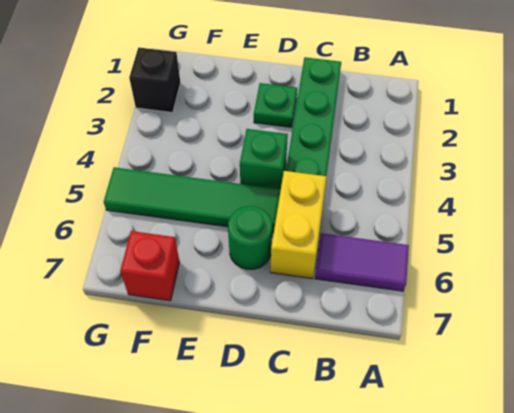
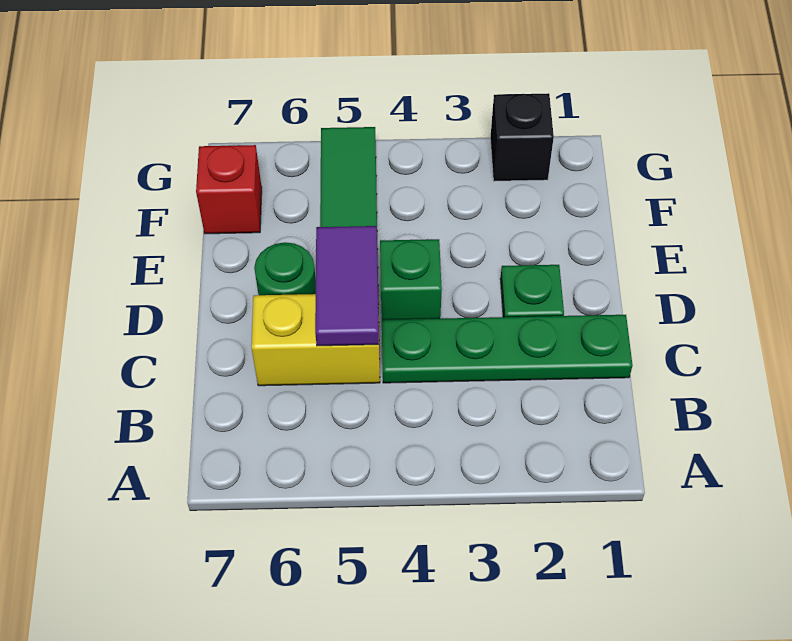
purple 1x2 tile [315,233,409,291] -> purple 1x2 tile moved to [315,226,379,346]

